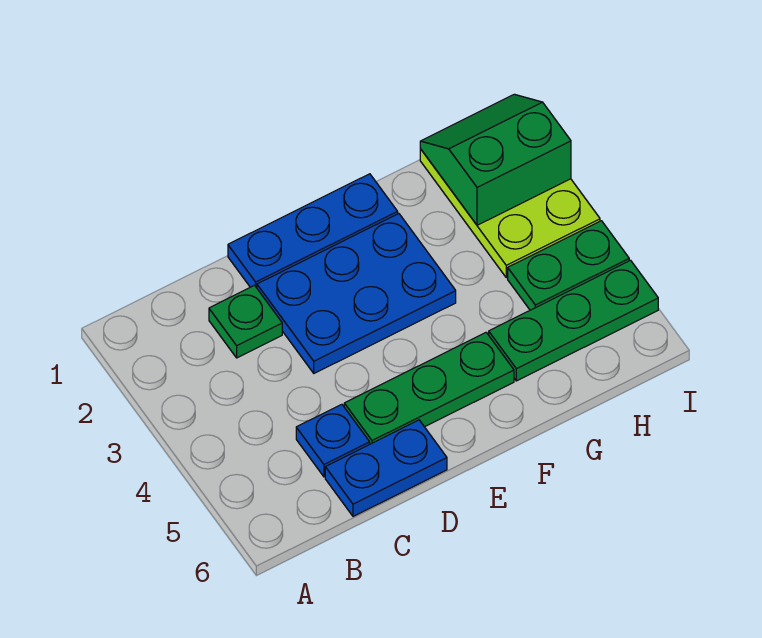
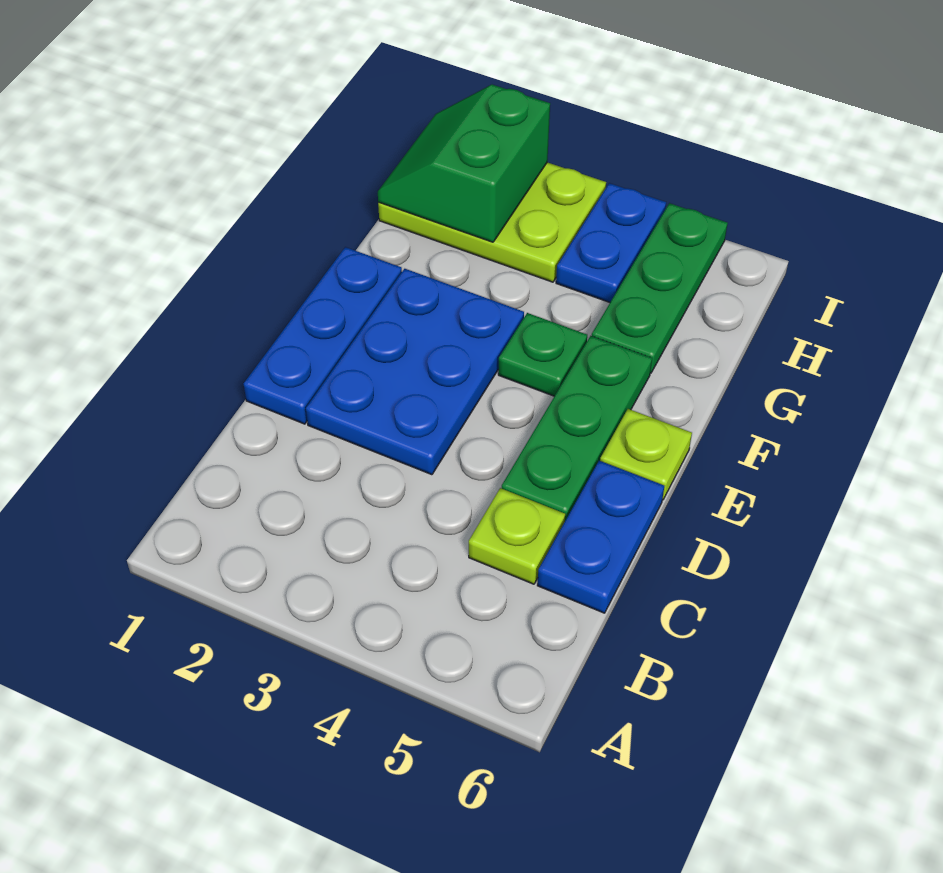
green 1x1 plate [209,285,282,358] -> green 1x1 plate moved to [498,313,587,396]
blue 1x1 plate [296,404,370,477] -> lime 1x1 plate [469,488,565,584]
none -> lime 1x1 plate [600,409,692,500]
green 1x2 plate [508,221,629,310] -> blue 1x2 plate [556,183,666,302]

